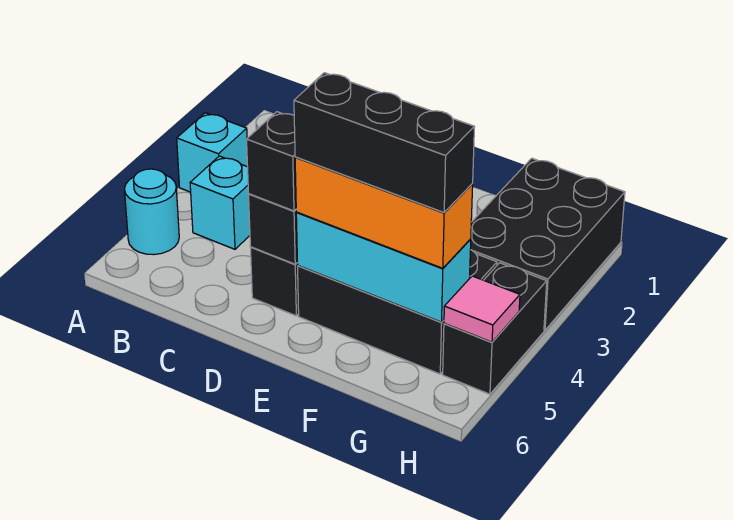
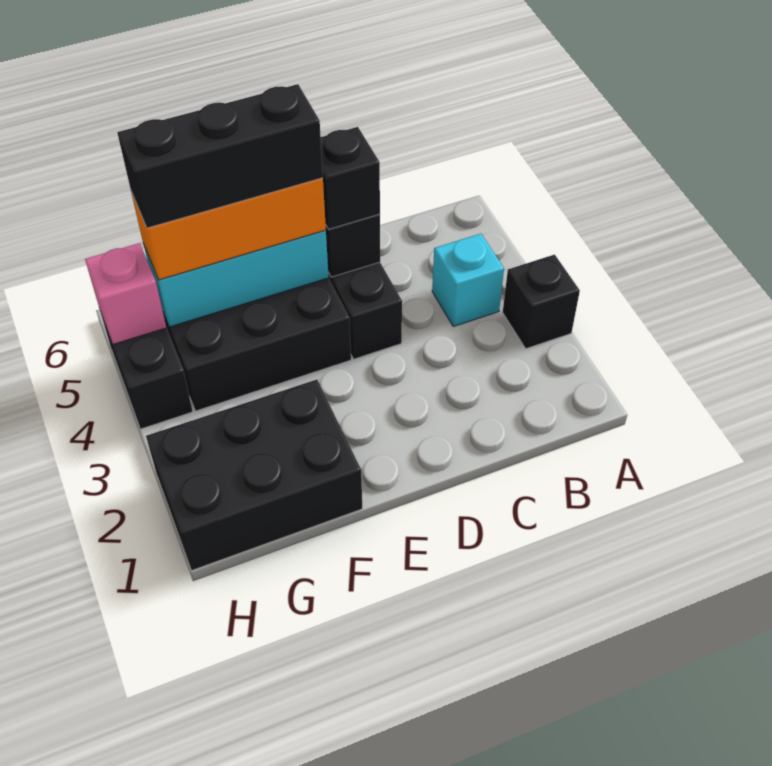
cyan 1x1 brick [177,113,248,192] -> black 1x1 brick [503,255,580,349]
cyan 1x1 round brick [124,169,179,255] -> none
black 2x3 brick [470,158,625,330] -> black 2x3 brick turned to [146,380,362,570]
pink 1x1 tile [444,276,520,342] -> pink 1x1 brick [85,243,166,344]

